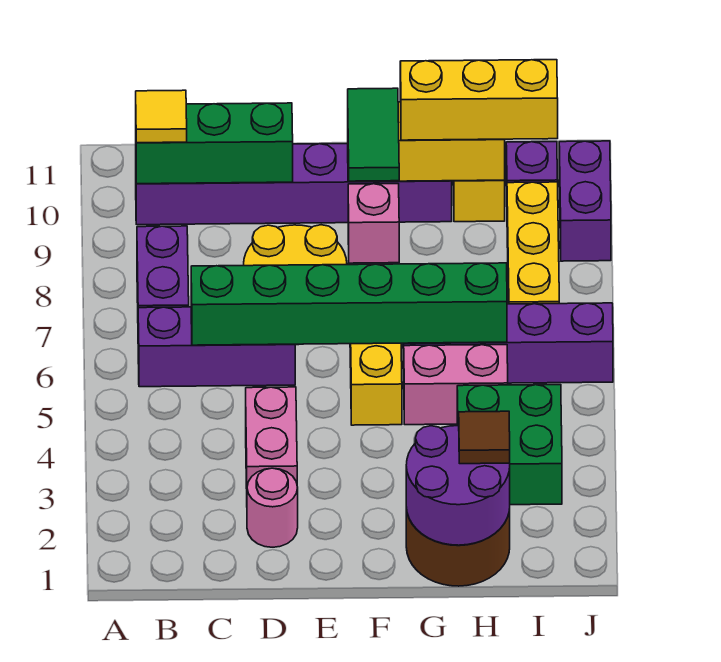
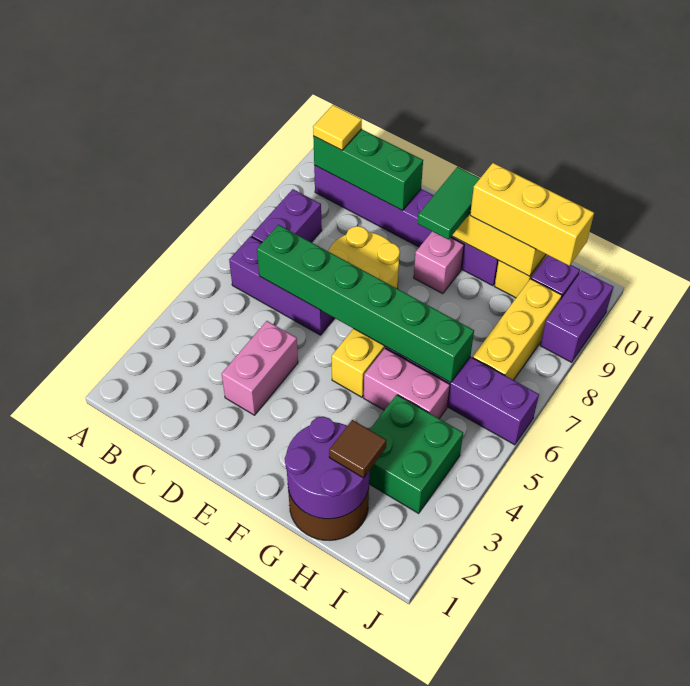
pink 1x1 round brick [247,468,298,547] -> none

